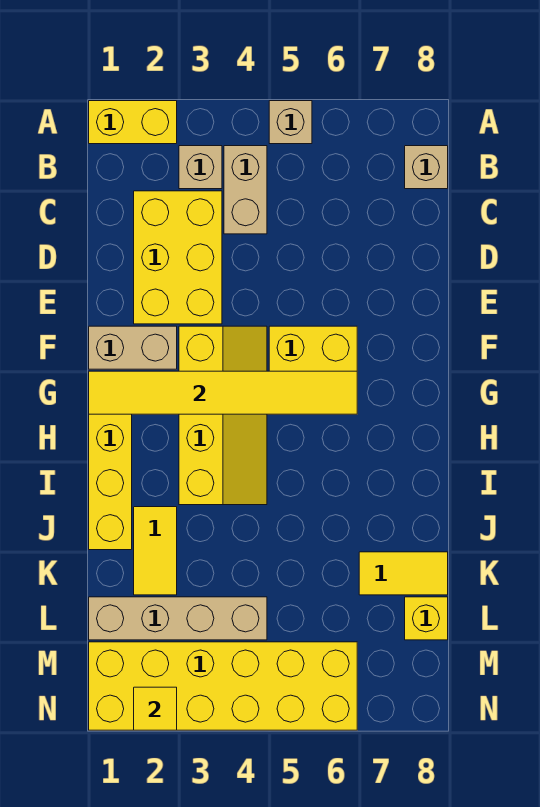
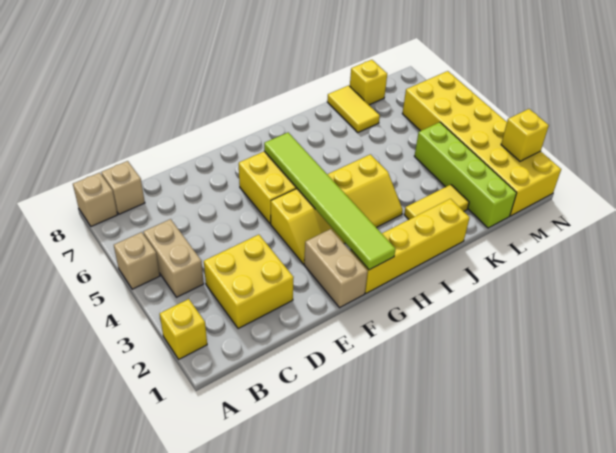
yellow 1x2 brick [89,101,177,144] -> yellow 1x1 brick [160,299,207,359]
tan 1x1 brick [179,146,222,189] -> tan 1x1 brick moved to [73,173,117,227]
tan 1x2 brick [224,146,267,234] -> tan 1x2 brick turned to [143,219,204,297]
yellow 2x3 brick [134,191,222,324] -> yellow 2x2 brick [204,235,294,329]
yellow 2x4 slope [179,326,267,505] -> yellow 2x4 slope turned to [271,154,403,264]
yellow 1x6 tile [89,371,357,414] -> lime 1x6 tile [264,133,396,270]
tan 1x4 brick [89,597,267,640] -> lime 1x4 brick [414,122,517,228]
yellow 1x1 tile [134,687,177,730] -> yellow 1x1 brick [501,109,549,161]

